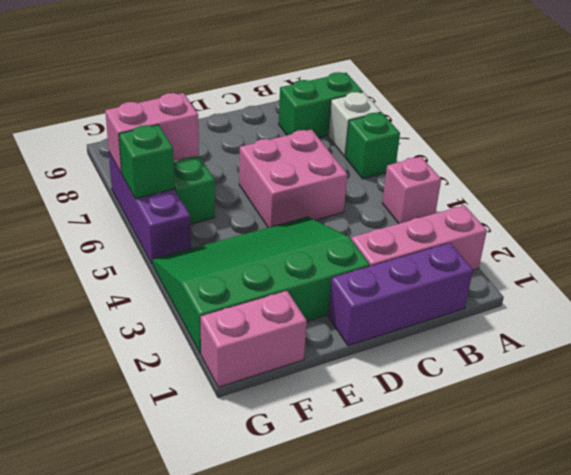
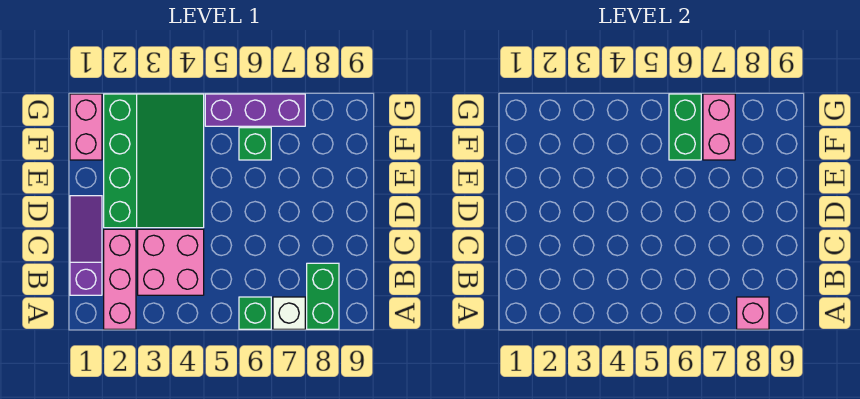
pink 1x1 brick [382,157,441,224] -> pink 1x1 brick moved to [737,297,769,329]
purple 1x3 brick [328,243,473,346] -> purple 1x3 slope [70,196,102,295]
pink 2x2 brick [239,130,347,228] -> pink 2x2 brick moved to [138,229,204,295]
green 1x1 brick [119,125,174,199] -> green 1x2 brick [669,94,701,160]

